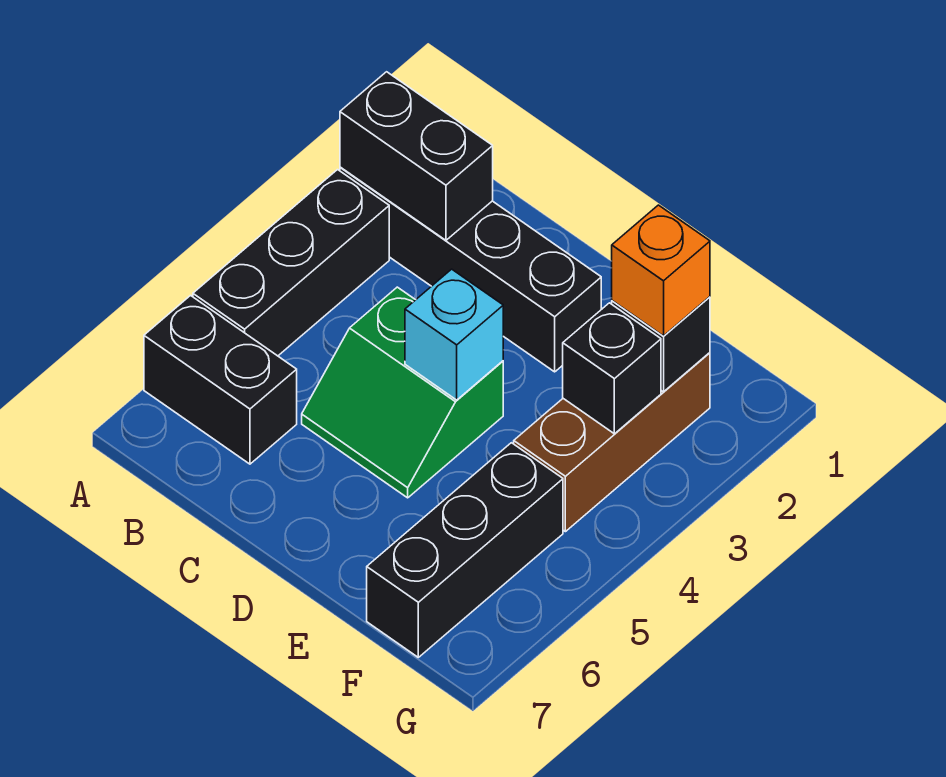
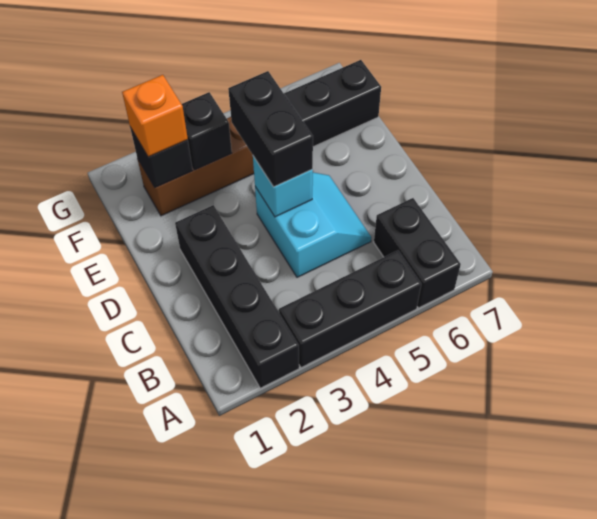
black 1x2 brick [340,72,493,240] -> black 1x2 brick moved to [228,71,313,187]
green 2x2 slope [302,287,503,498] -> cyan 2x2 slope [255,172,371,277]

